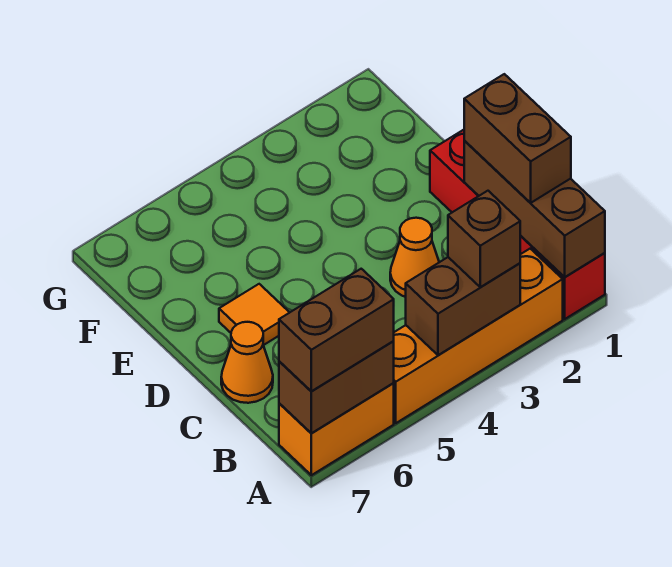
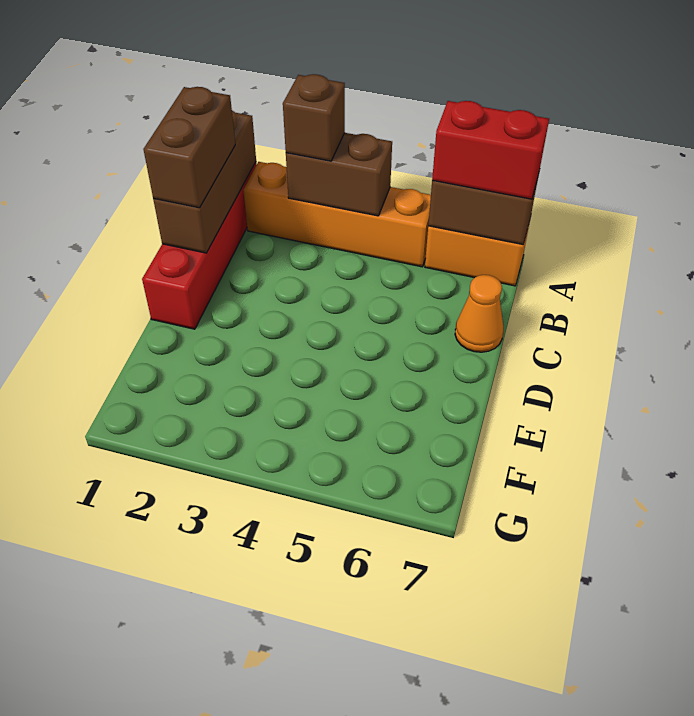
brown 1x2 brick [279,269,394,391] -> red 1x2 brick [432,101,549,199]
orange 1x1 cone [390,218,439,297] -> none
orange 1x1 tile [219,284,290,345] -> none

